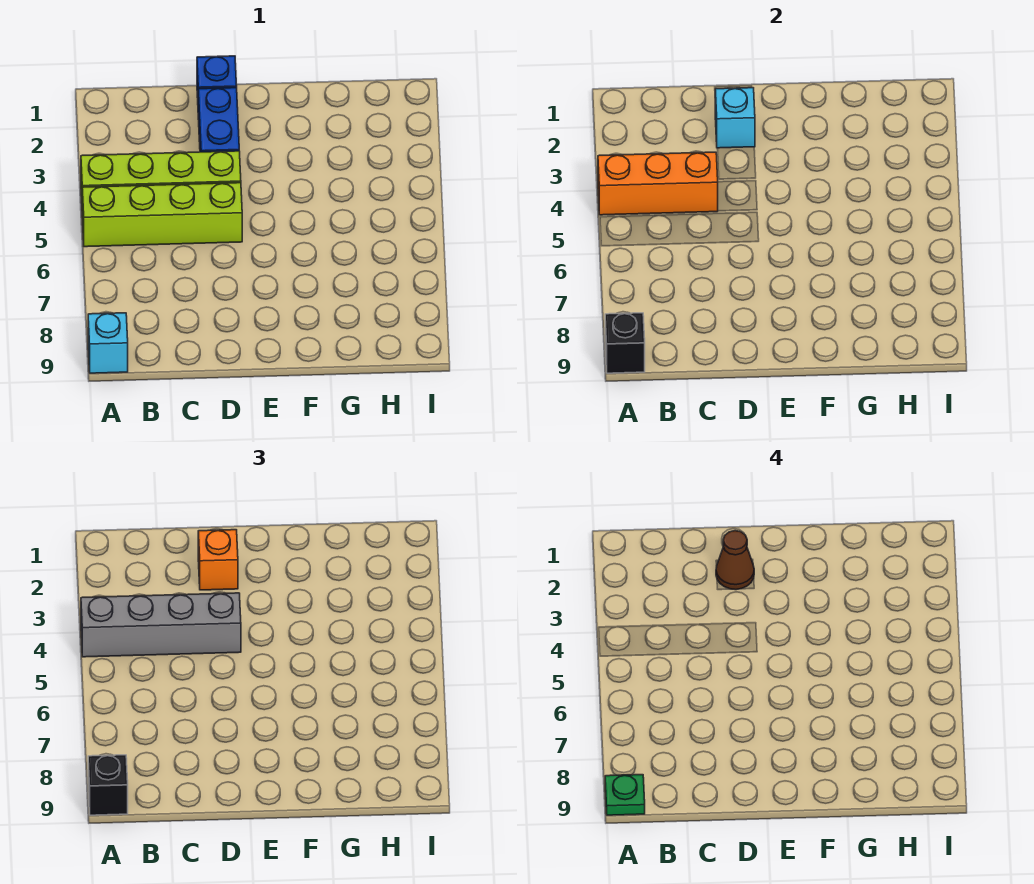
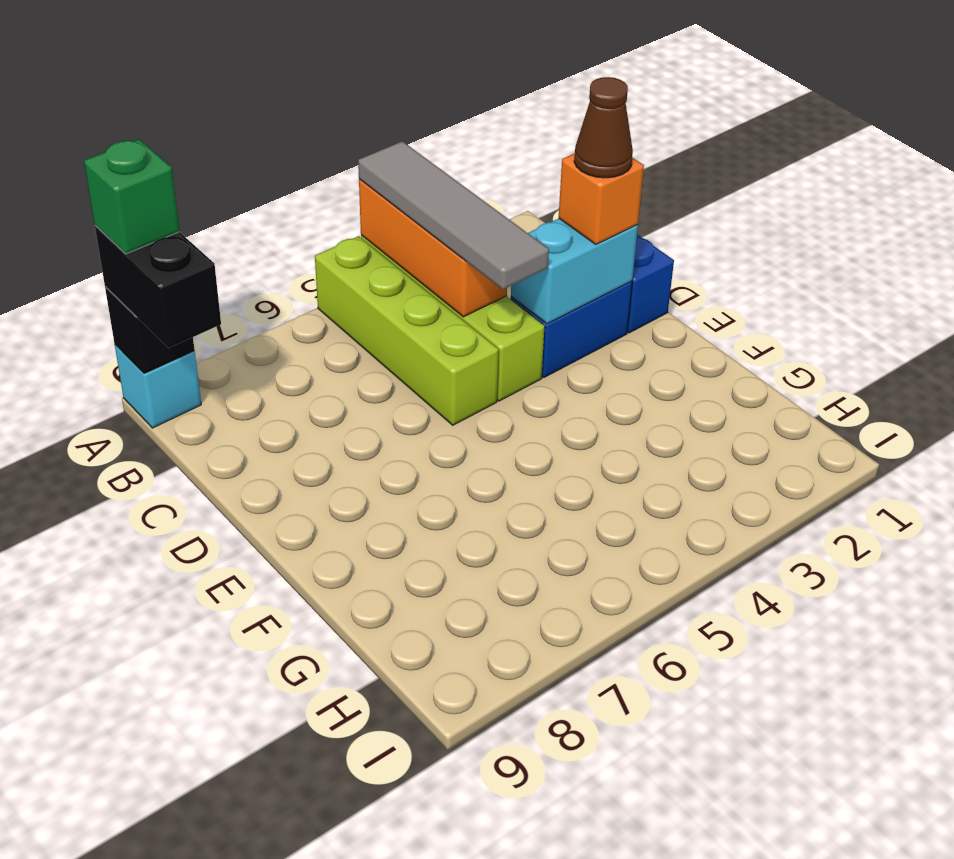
grey 1x4 brick [81,593,241,657] -> grey 1x4 tile [358,141,549,290]
black 1x1 brick [88,755,128,815] -> black 1x2 brick [95,226,221,348]
green 1x1 plate [605,775,645,815] -> green 1x1 brick [84,139,180,254]
cyan 1x1 brick [715,88,755,148] -> cyan 1x2 brick [511,219,638,324]

